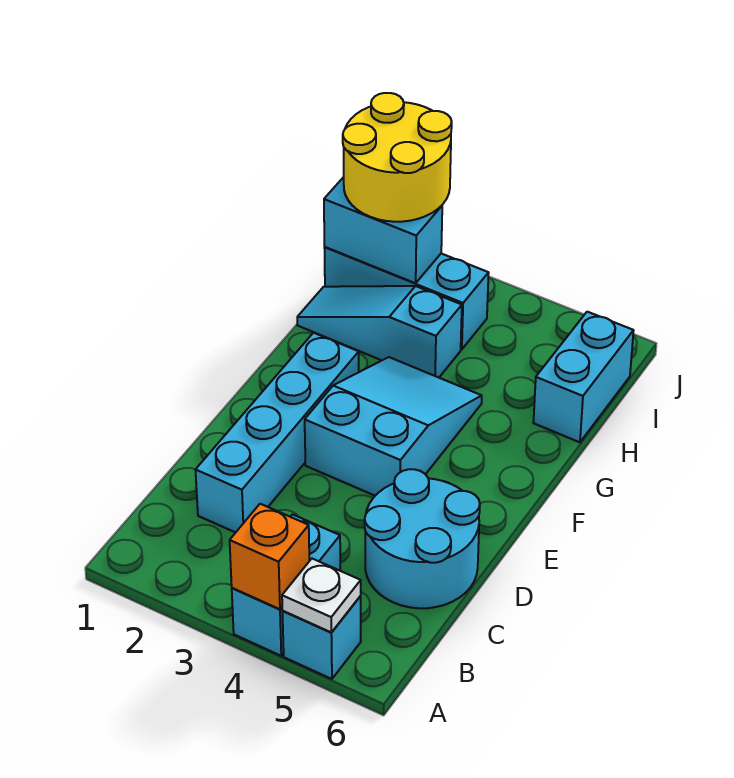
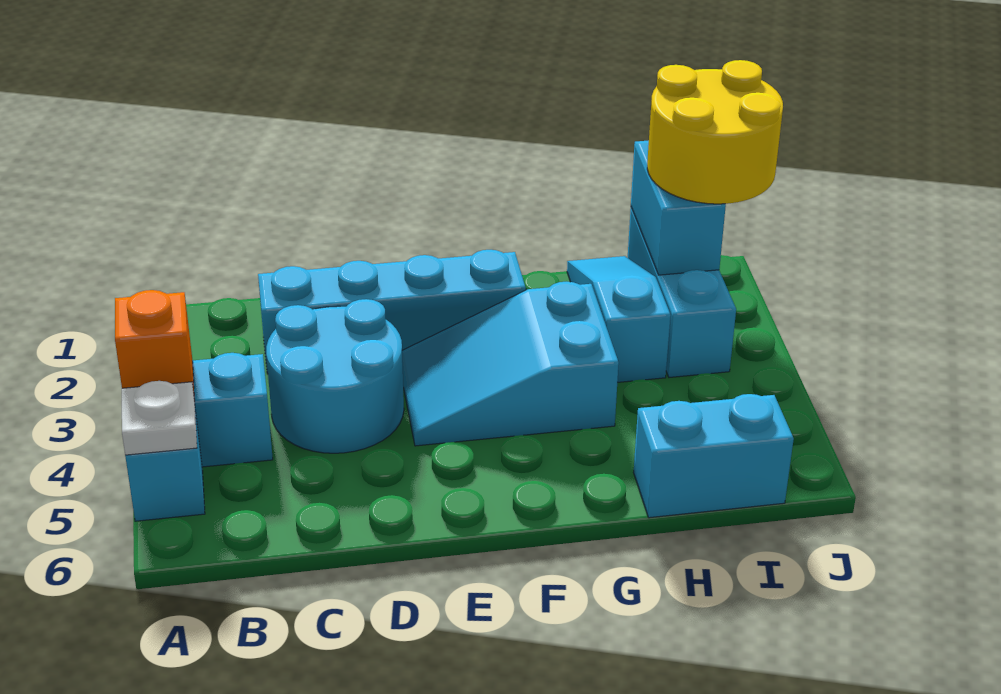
cyan 2x2 round brick [365,469,480,608] -> cyan 2x2 round brick moved to [266,299,404,453]
cyan 2x3 slope [305,357,482,496] -> cyan 2x3 slope turned to [402,282,619,446]

